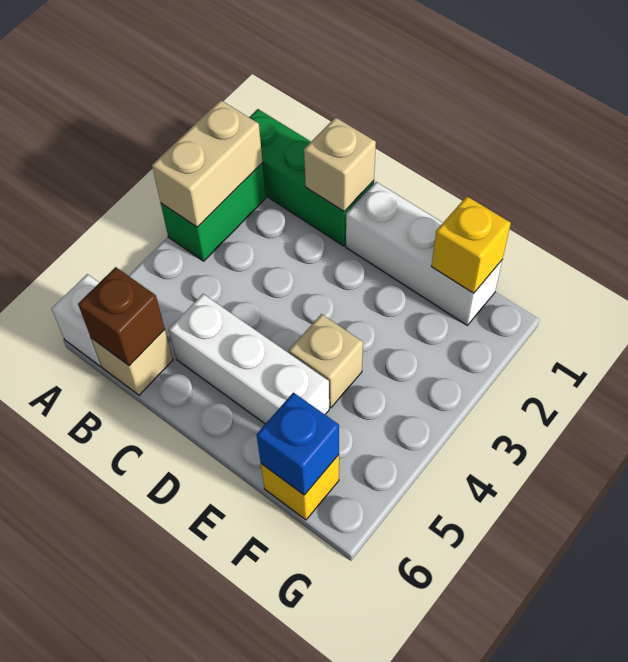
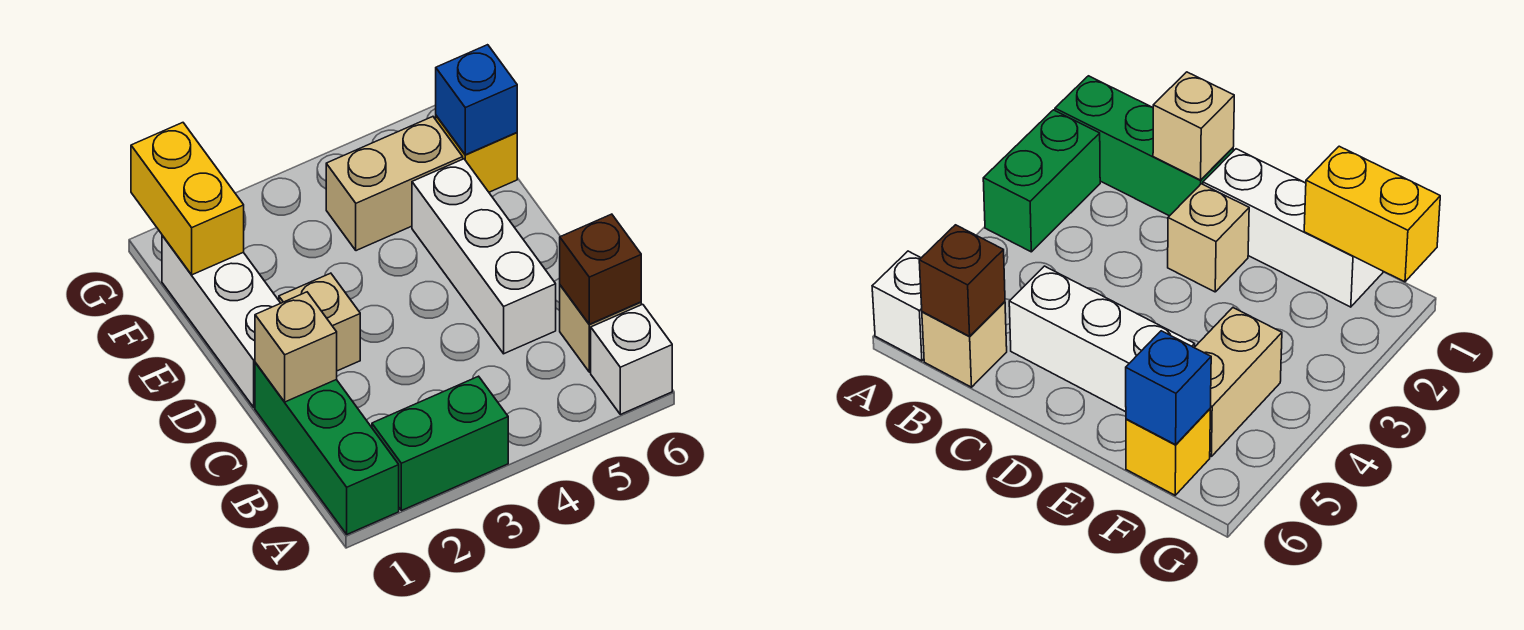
tan 1x2 brick [152,100,262,227] -> tan 1x2 brick moved to [326,117,463,251]
tan 1x1 brick [289,314,363,408] -> tan 1x1 brick moved to [279,273,360,371]
yellow 1x1 brick [432,196,511,293] -> yellow 1x2 brick [131,123,244,275]

